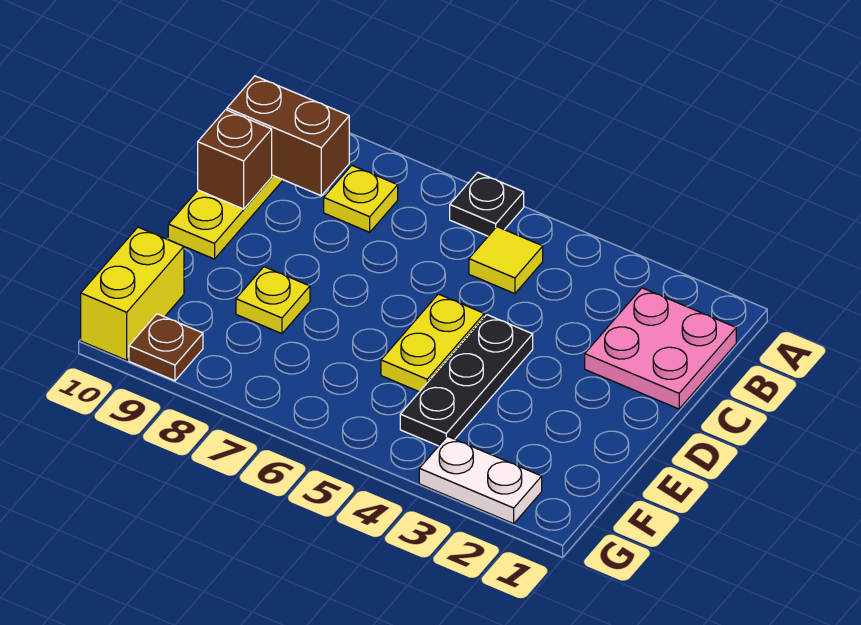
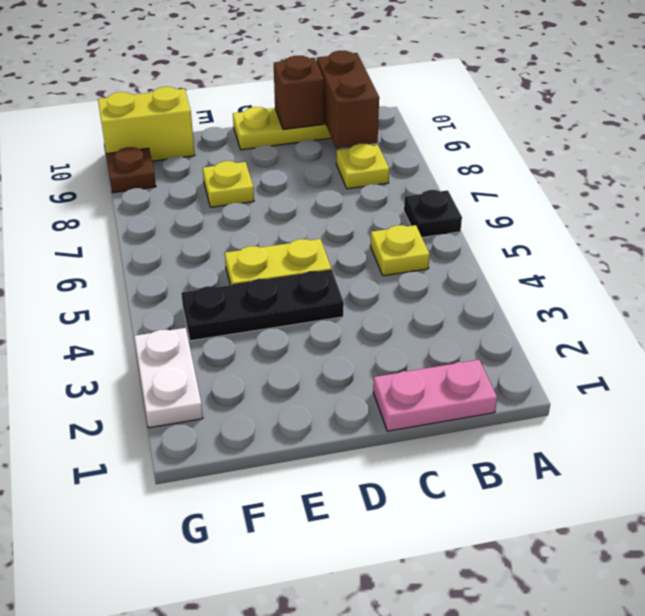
pink 2x2 plate [585,288,736,409] -> pink 1x2 plate [373,360,497,431]
yellow 1x1 tile [469,227,543,294] -> yellow 1x1 plate [370,225,430,276]

